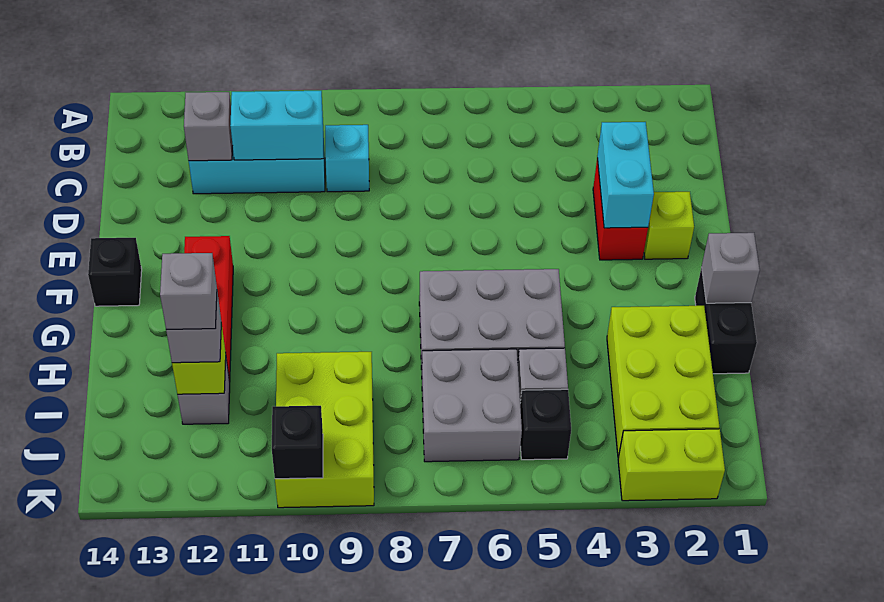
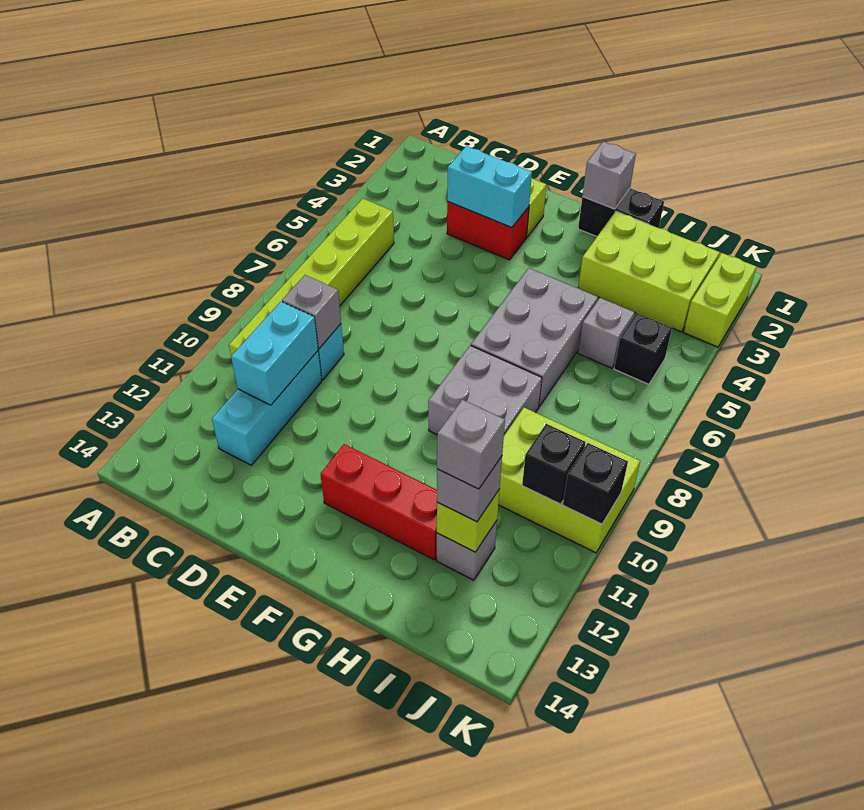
none -> lime 1x6 brick [229,199,394,356]
grey 1x1 brick [184,92,233,161] -> grey 1x1 brick moved to [282,275,341,348]
black 1x1 brick [88,238,142,306] -> black 1x1 brick moved to [522,424,586,504]
grey 2x2 brick [422,349,522,462] -> grey 2x2 brick moved to [428,345,542,435]

